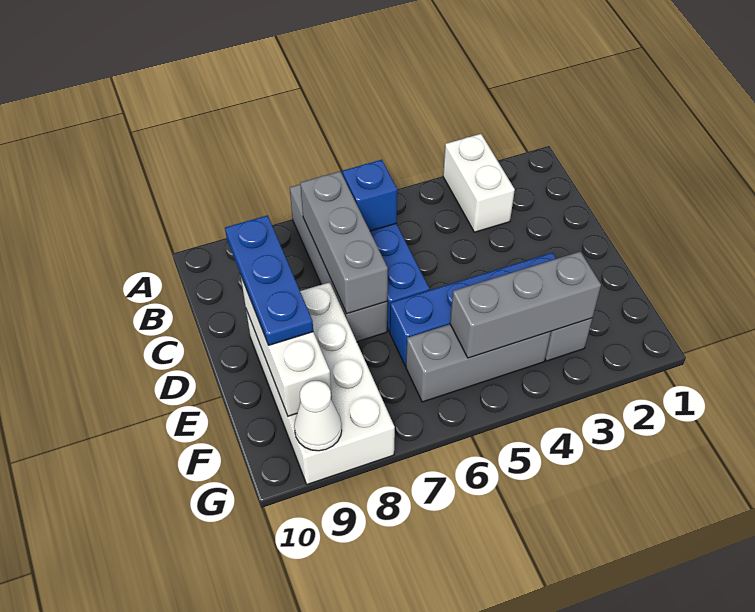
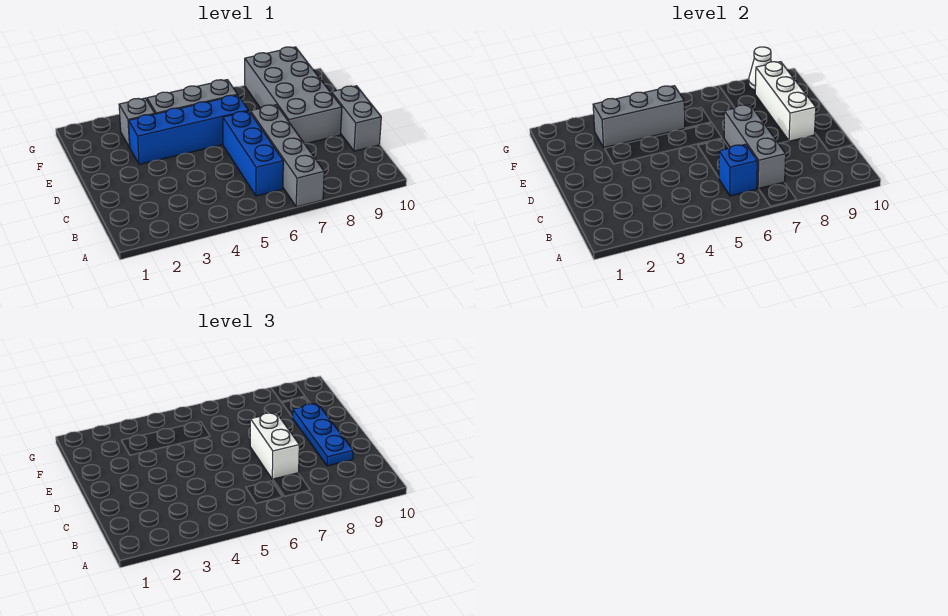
white 1x2 brick [443,134,515,232] -> white 1x2 brick moved to [250,413,299,479]
none -> grey 1x2 brick [331,86,381,151]
white 2x4 brick [246,282,395,484] -> grey 2x4 brick [245,47,342,144]

